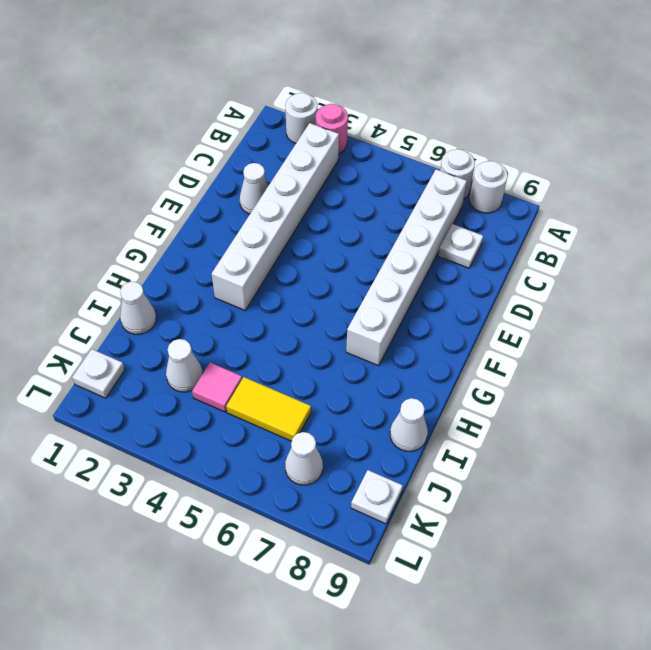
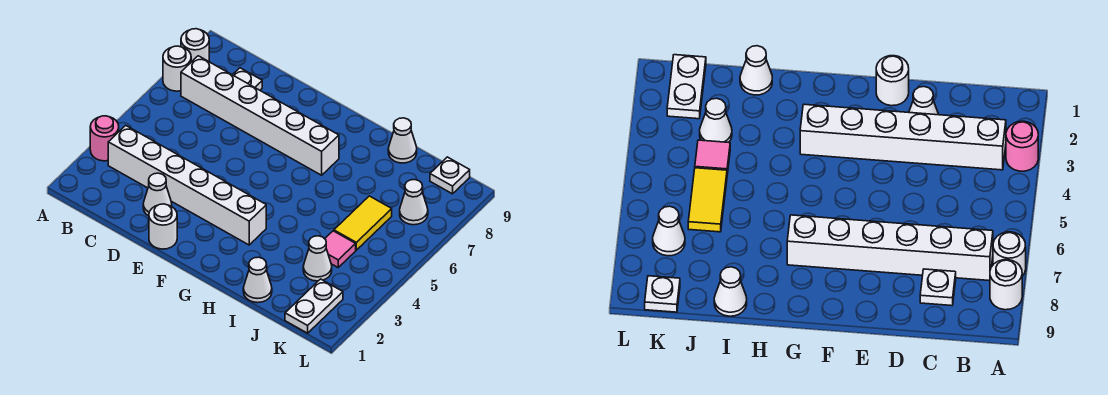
white 1x1 round brick [285,93,317,143] -> white 1x1 round brick moved to [149,204,177,249]
white 1x1 plate [72,349,125,398] -> white 1x2 plate [285,279,343,333]

